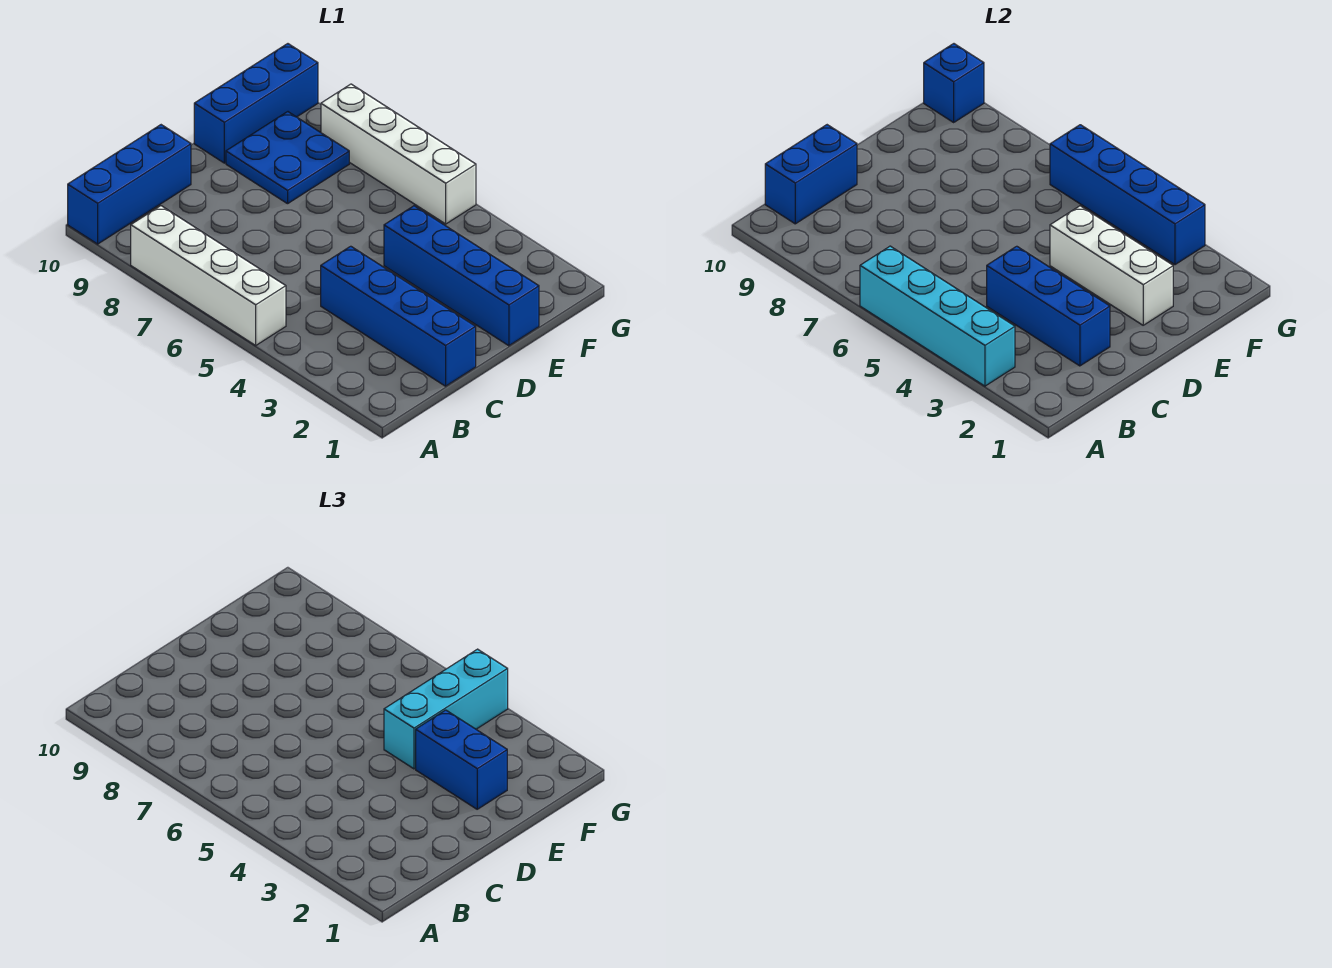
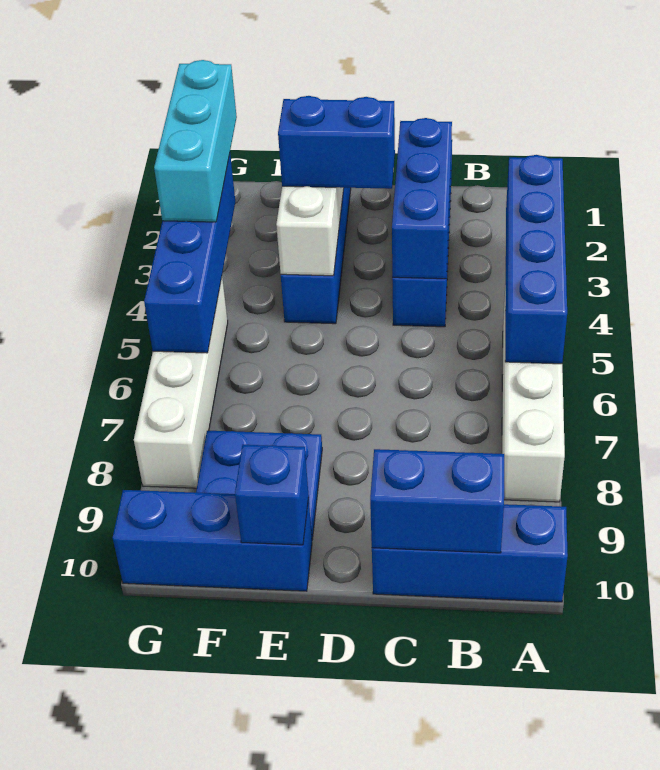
cyan 1x4 brick [860,246,1015,386] -> blue 1x4 brick [505,155,567,364]
blue 1x2 brick [416,710,507,809] -> blue 1x2 brick turned to [278,96,395,189]
cyan 1x3 brick [384,649,508,769] -> cyan 1x3 brick turned to [154,60,237,222]
blue 1x1 brick [924,44,984,122] -> blue 1x1 brick moved to [235,445,309,545]

